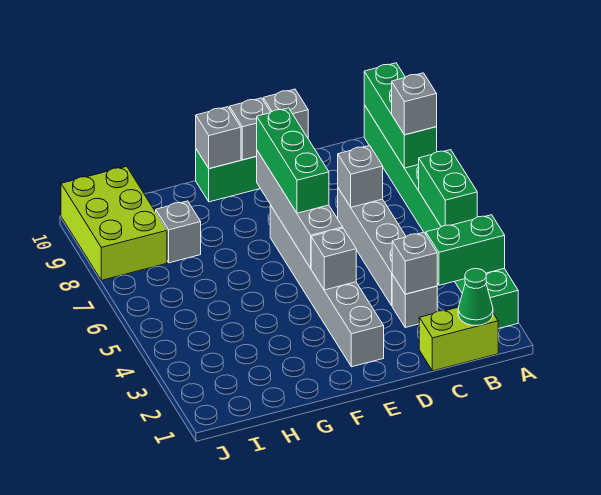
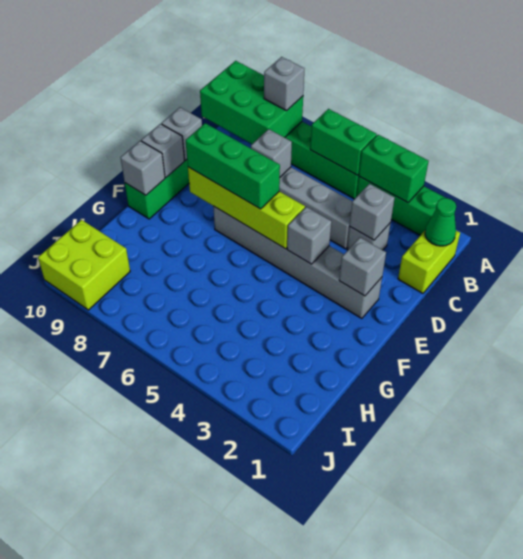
green 1x2 brick [426,215,505,285] -> green 1x2 brick turned to [359,135,429,203]
green 1x3 brick [364,63,437,168] -> green 2x3 brick [200,61,303,144]
grey 1x4 brick [256,151,343,268] -> lime 1x4 brick [188,167,305,249]
grey 1x1 brick [155,201,201,263] -> grey 1x1 brick moved to [339,238,386,296]
lime 2x3 brick [61,166,167,280] -> lime 2x2 brick [38,220,130,310]

